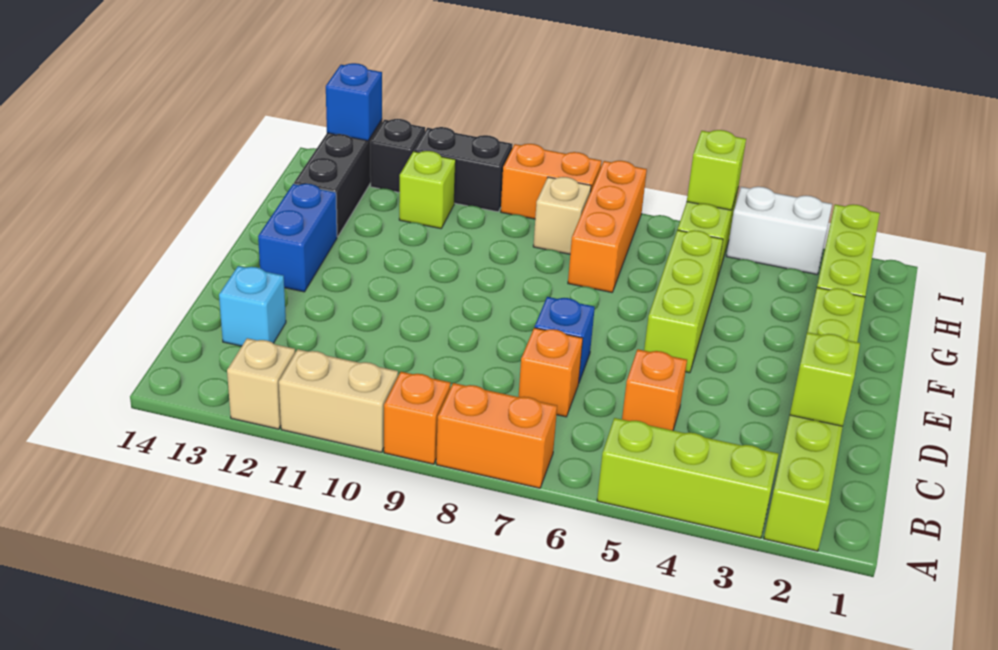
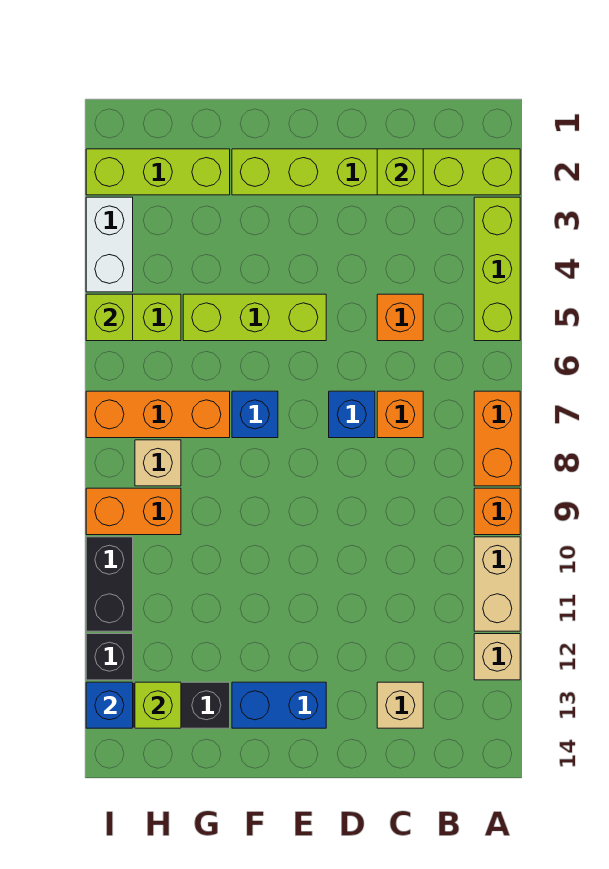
cyan 1x1 brick [219,266,286,346] -> tan 1x1 brick [377,682,423,728]
none -> blue 1x1 brick [232,391,278,438]
lime 1x1 brick [399,151,456,229] -> lime 1x1 brick moved to [135,682,181,728]
orange 1x2 brick [501,144,601,219] -> orange 1x2 brick turned to [86,488,181,535]

